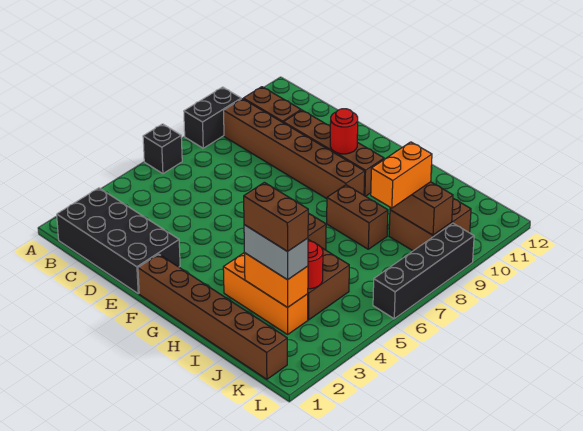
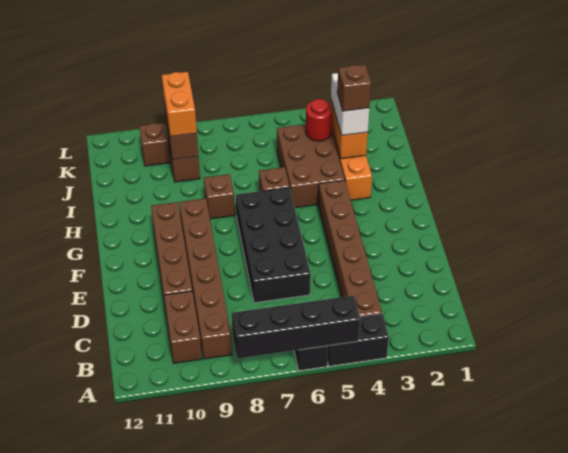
black 1x2 brick [184,87,241,148] -> black 1x2 brick moved to [327,314,389,366]
black 2x4 brick [57,188,180,293] -> black 2x4 brick moved to [236,187,311,303]
brown 1x6 brick [138,254,287,379] -> brown 1x6 brick moved to [318,180,382,317]
red 1x1 round brick [330,109,358,154] -> none
brown 1x2 brick [327,185,388,249] -> brown 1x1 brick [204,174,235,219]
grey 1x2 brick [244,225,308,280] -> white 1x2 brick [331,73,369,135]
brown 1x2 brick [244,182,308,251] -> brown 1x1 brick [337,64,371,111]
orange 1x2 brick [371,142,432,208] -> orange 1x2 brick turned to [162,72,197,137]
black 1x4 brick [373,223,474,319] -> black 1x4 brick moved to [232,296,360,359]

